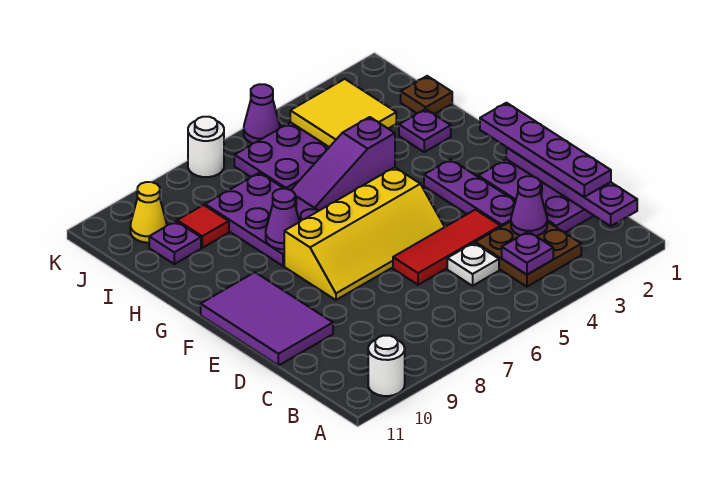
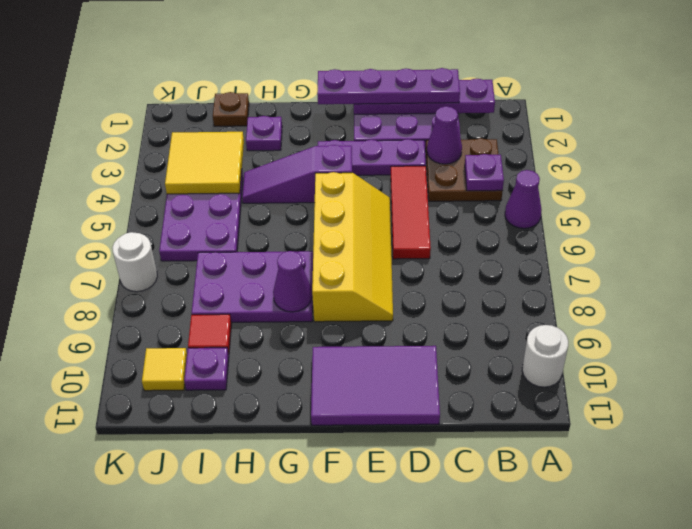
white 1x1 plate [447,243,499,286] -> none
purple 1x3 slope [291,117,395,211] -> purple 1x3 slope turned to [242,145,352,203]
yellow 1x1 cone [130,182,167,243] -> yellow 1x1 tile [142,348,187,391]
purple 1x1 cone [244,84,280,143] -> purple 1x1 cone moved to [505,170,542,228]

